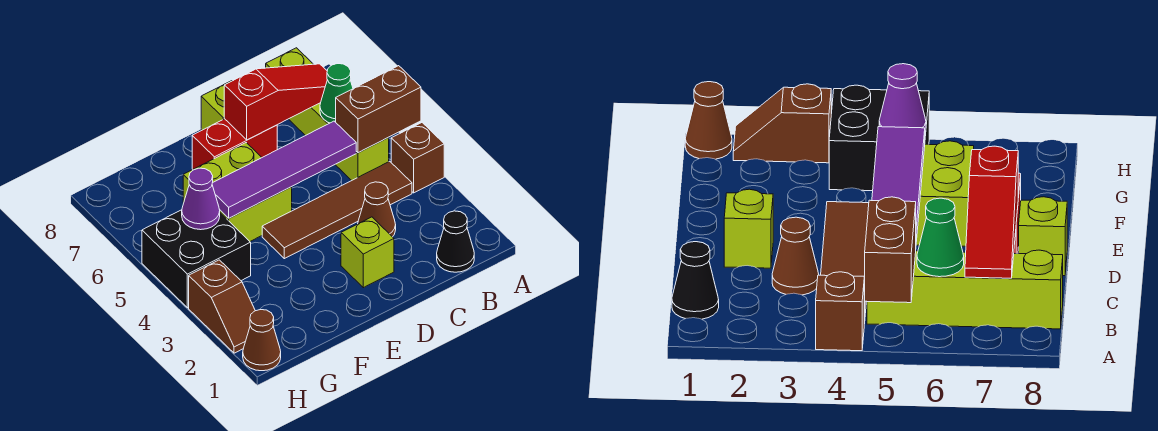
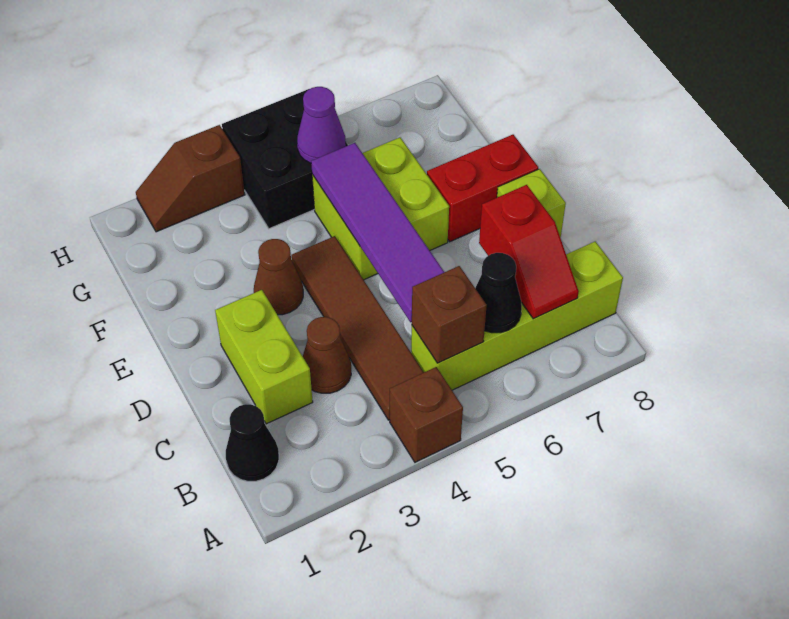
brown 1x2 brick [336,66,421,153] -> brown 1x1 brick [412,266,487,363]
green 1x1 cone [320,64,353,123] -> black 1x1 cone [475,253,522,333]
red 1x3 slope [224,64,327,140] -> red 1x2 slope [479,185,579,319]
lime 1x1 brick [341,217,394,288] -> lime 1x2 brick [215,290,313,424]
red 1x2 brick [192,119,277,169] -> red 1x2 brick turned to [427,135,538,242]
brown 1x1 cone [243,310,281,371] -> brown 1x1 cone moved to [254,239,303,315]

